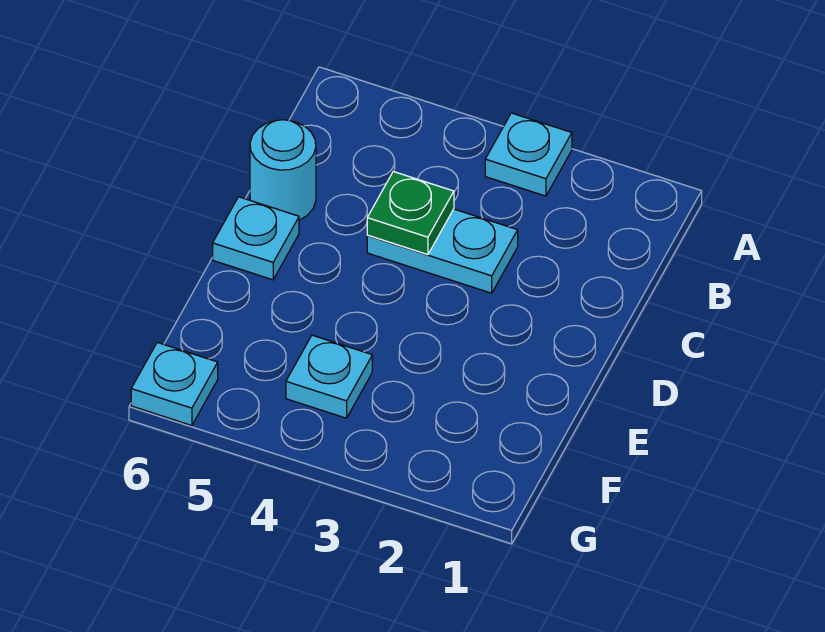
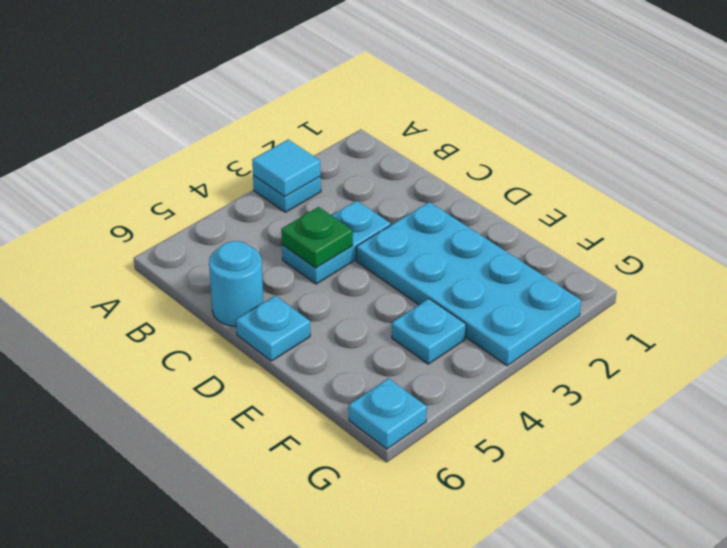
none -> cyan 1x1 tile [252,140,321,197]
none -> cyan 2x4 plate [356,202,581,366]

